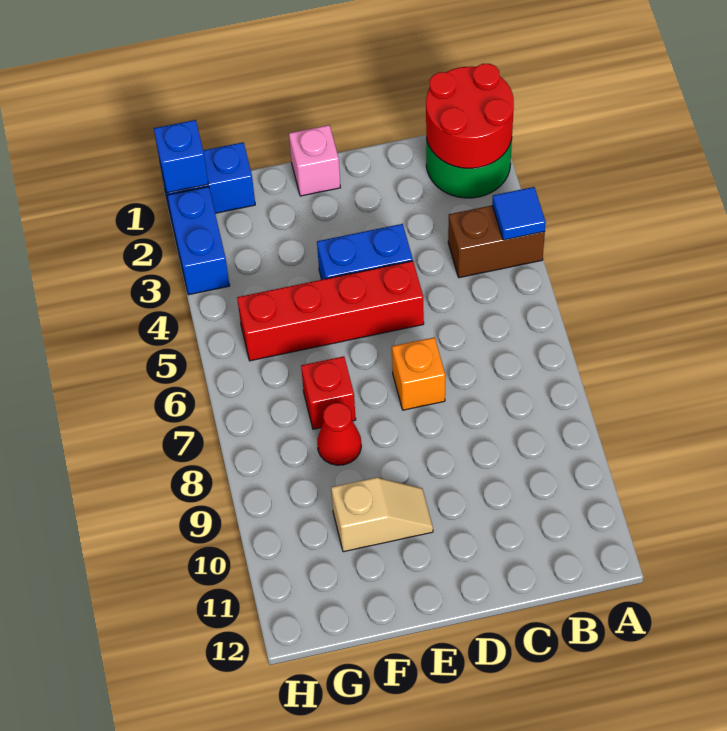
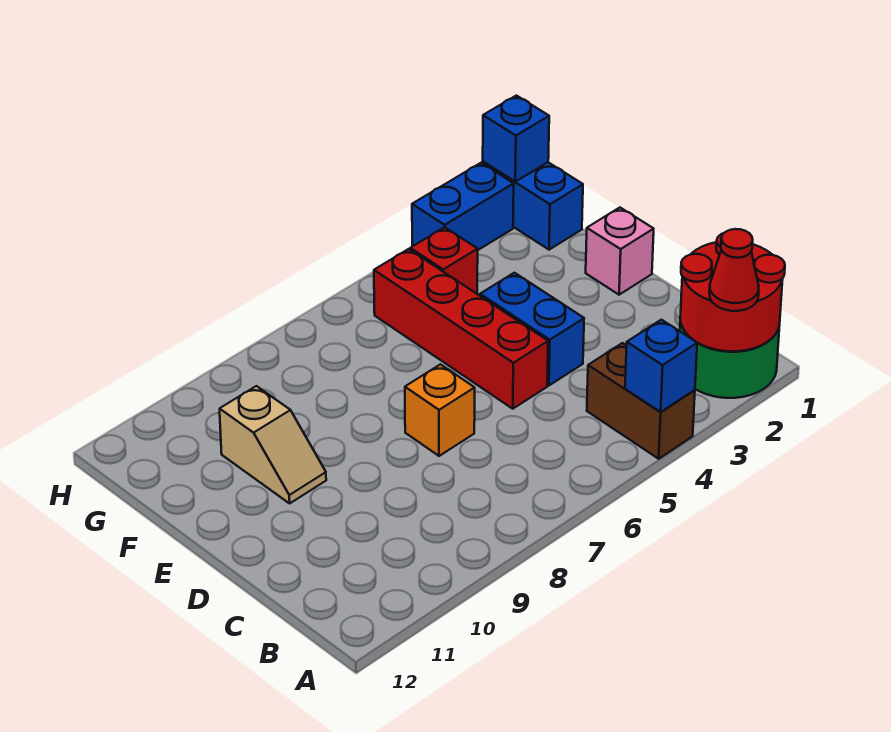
blue 1x1 tile [492,187,546,240] -> blue 1x1 brick [625,320,697,412]
red 1x1 brick [301,356,356,429] -> red 1x1 brick moved to [410,227,478,294]
red 1x1 cone [317,403,361,465] -> red 1x1 cone moved to [709,229,759,311]

